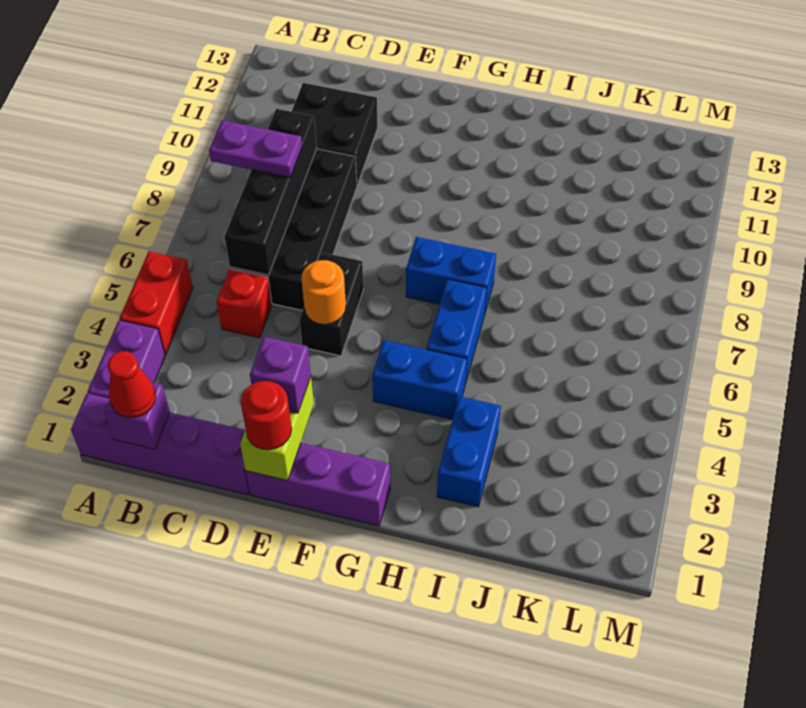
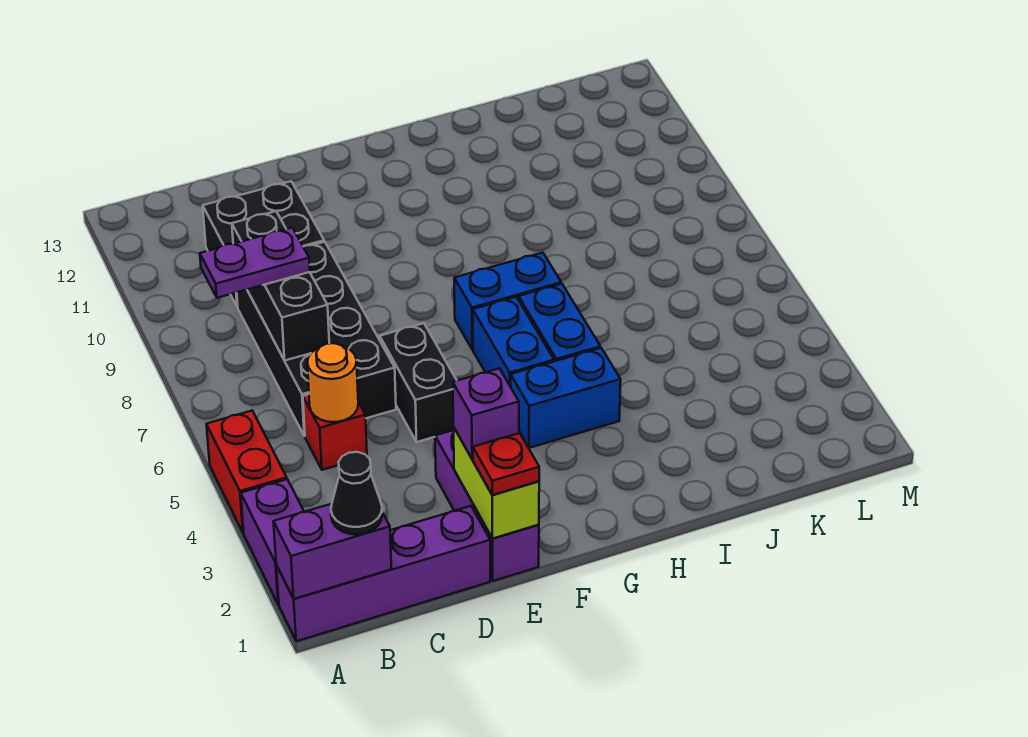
purple 1x1 brick [104,382,170,449] -> purple 1x2 brick [273,504,391,599]
red 1x1 cone [108,351,156,418] -> black 1x1 cone [331,452,382,534]
black 1x4 brick [225,109,317,275] -> black 1x3 brick [232,211,329,360]
purple 1x3 brick [246,443,390,526] -> purple 1x3 brick turned to [435,430,539,581]
red 1x1 round brick [241,381,292,450] -> red 1x1 plate [473,433,539,495]
orange 1x1 round brick [301,260,346,324] -> orange 1x1 round brick moved to [307,343,358,422]
blue 1x2 brick [437,396,501,507] -> blue 1x2 brick moved to [473,297,554,387]

